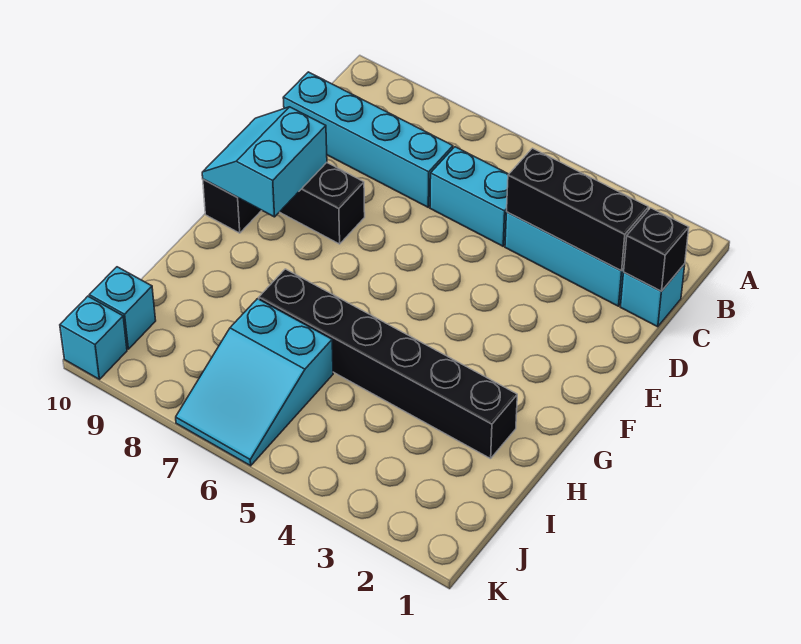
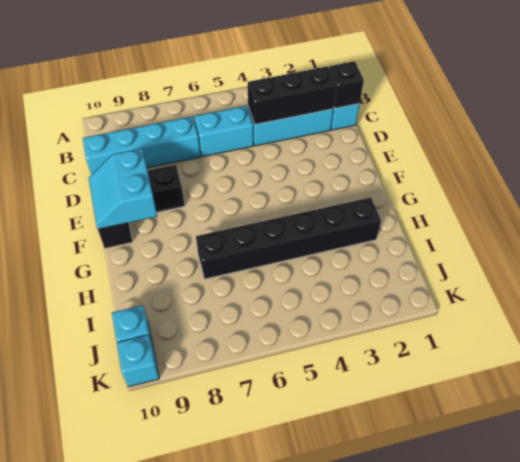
cyan 2x3 slope [176,299,333,466] -> none

